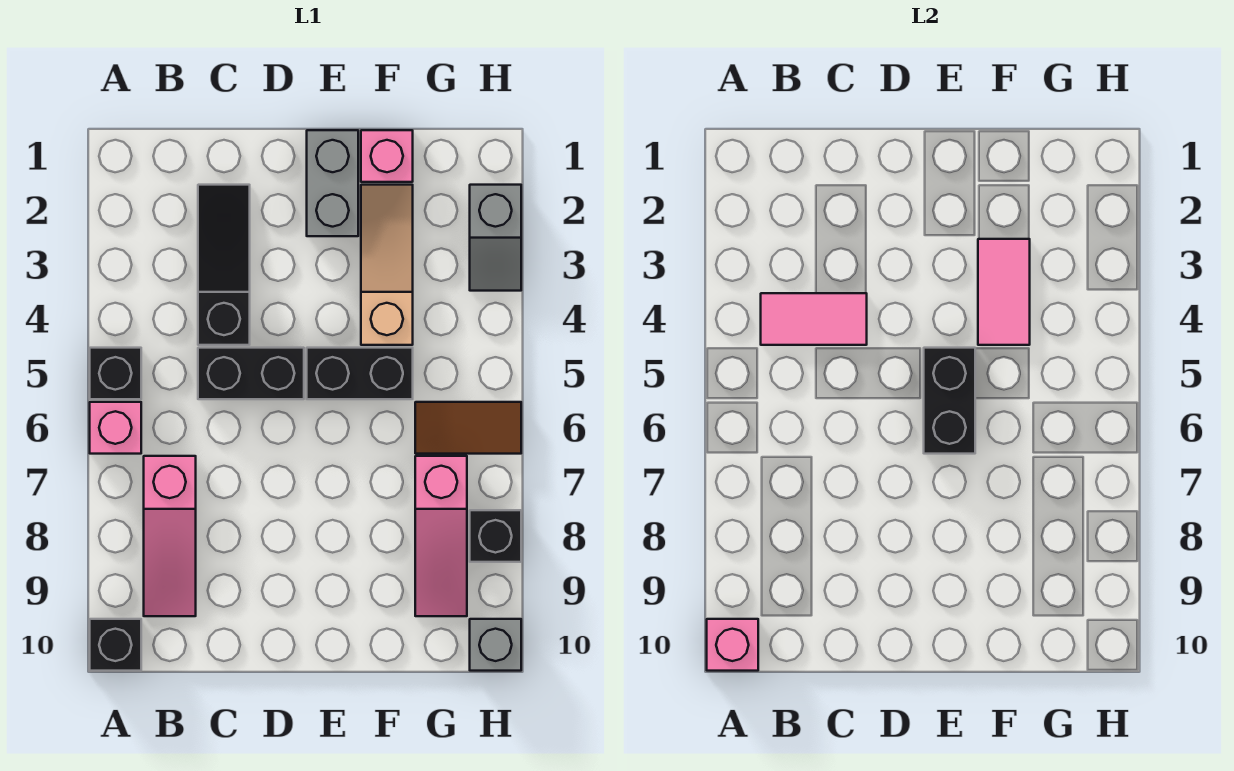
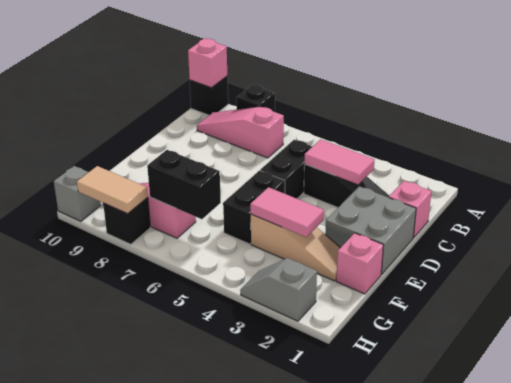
black 1x1 brick [90,348,141,399] -> black 1x1 brick moved to [236,85,275,112]
pink 1x1 brick [90,402,141,454] -> pink 1x1 brick moved to [389,181,432,238]
pink 1x2 tile [761,293,867,345] -> pink 1x2 tile turned to [305,139,375,184]
grey 1x2 brick [307,130,358,236] -> grey 2x2 brick [325,186,416,274]
black 1x2 brick [924,348,975,454] -> black 1x2 brick moved to [147,150,221,219]
brown 1x2 tile [415,402,521,454] -> none
none -> tan 1x2 tile [77,166,148,214]

